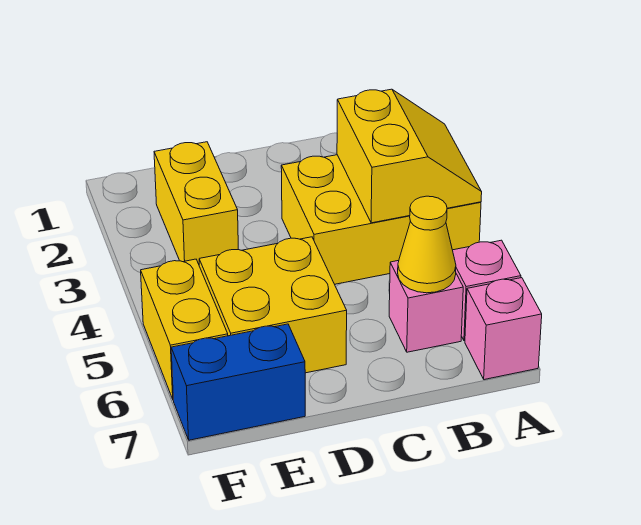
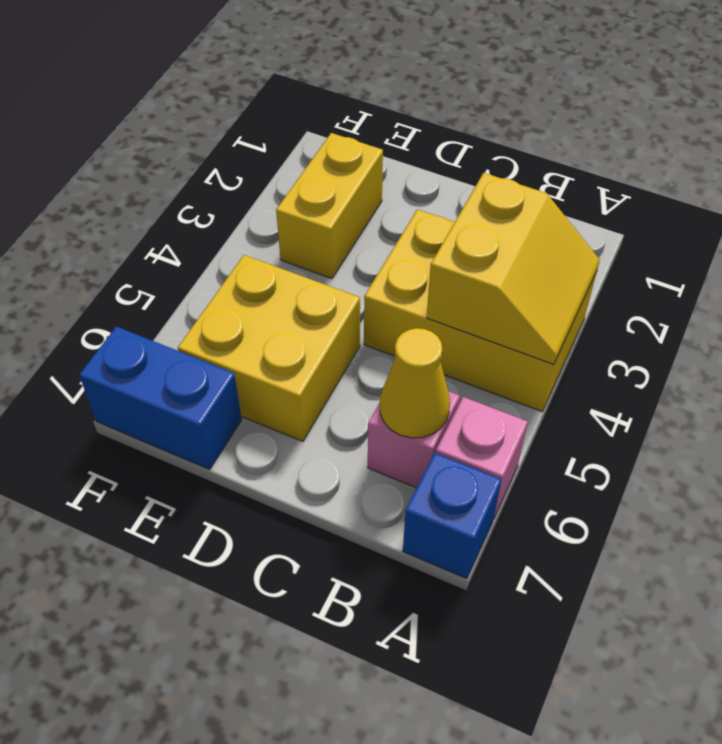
pink 1x1 brick [465,278,542,380] -> blue 1x1 brick [403,453,501,579]
yellow 1x2 brick [141,259,228,399] -> none

